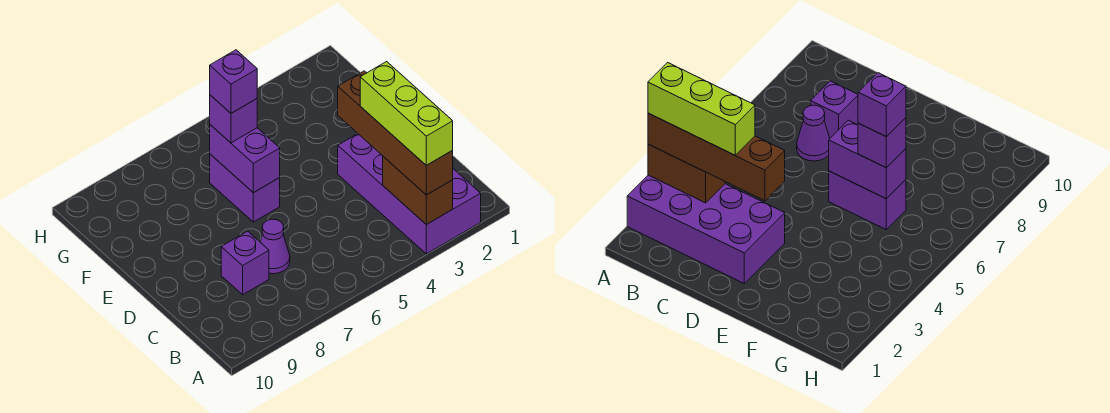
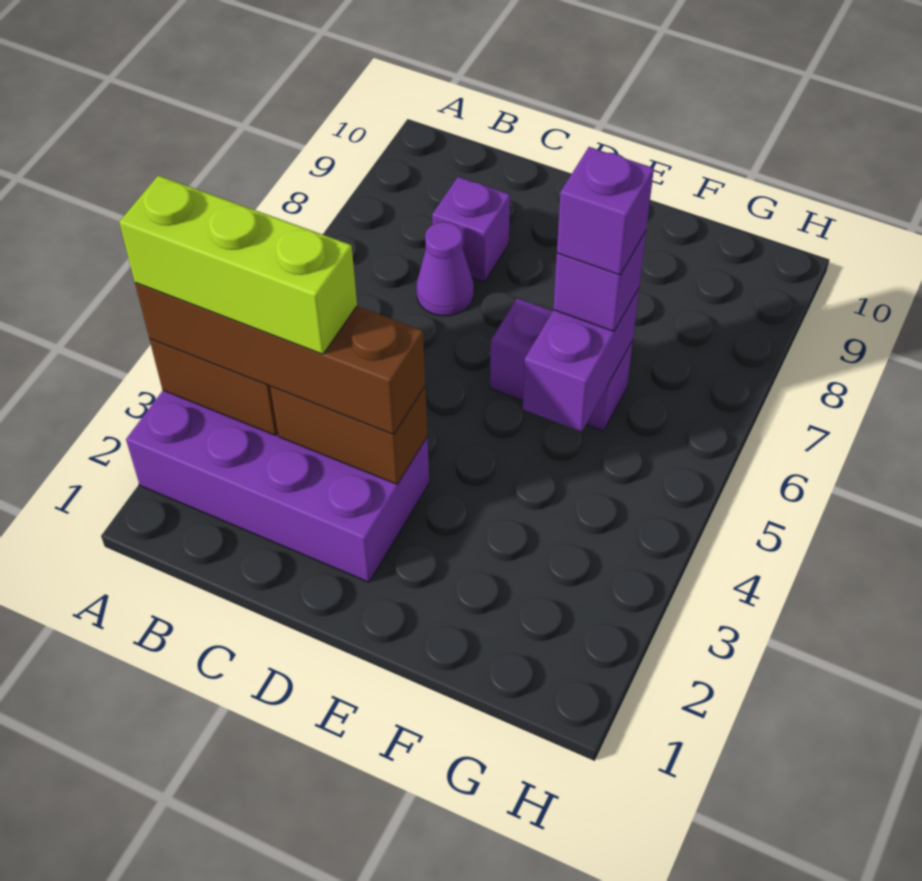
none -> brown 1x2 brick [270,387,427,484]
purple 1x2 brick [210,125,280,193] -> purple 1x2 brick turned to [523,288,639,432]

